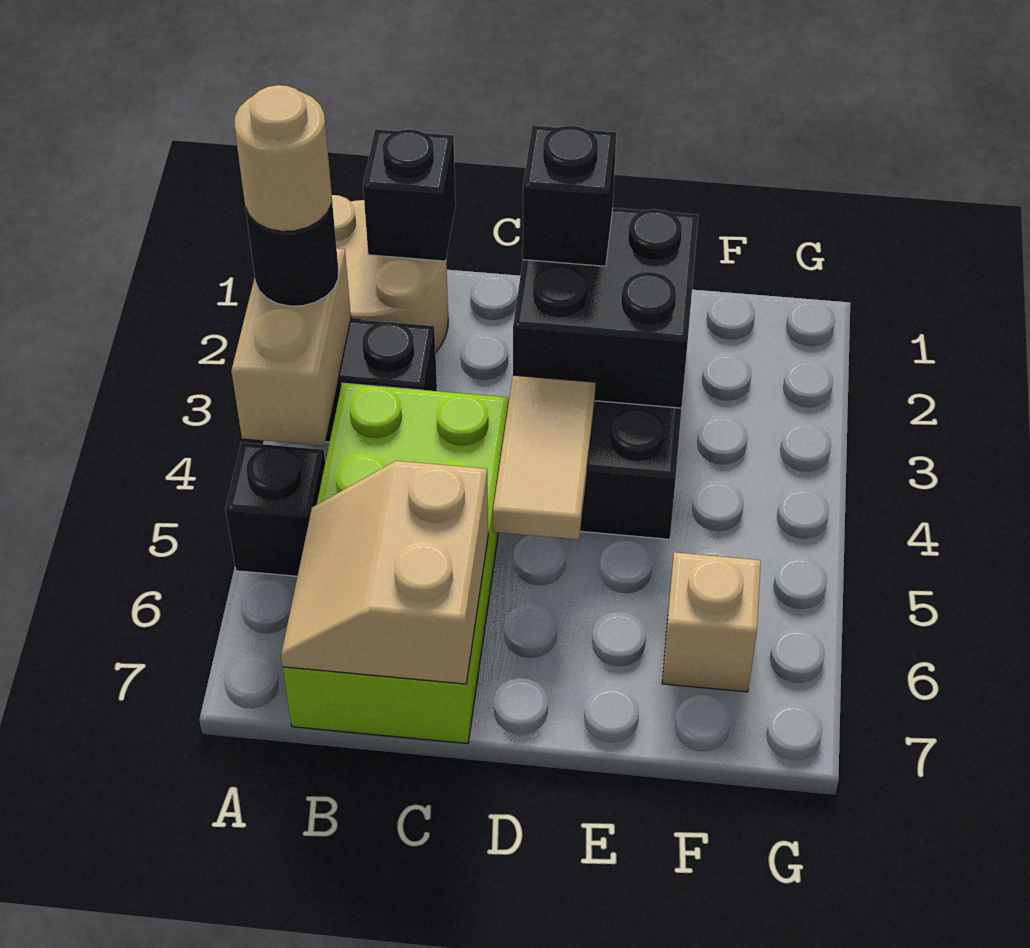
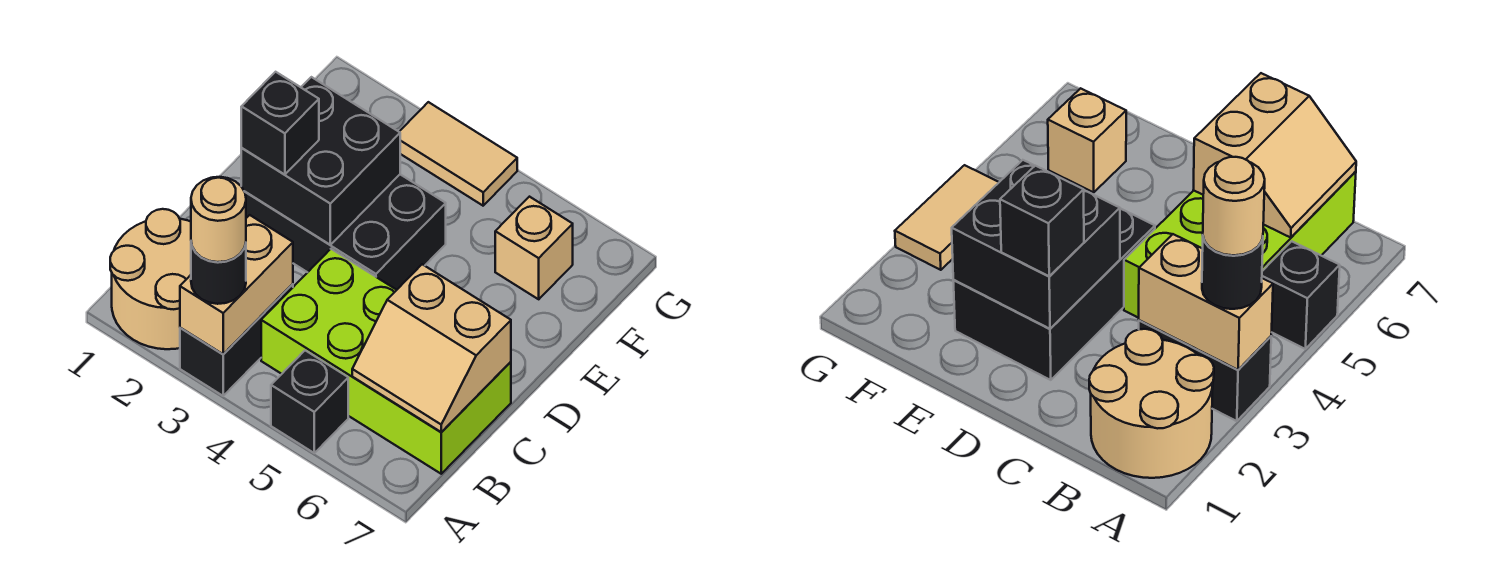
tan 1x2 brick [231,248,351,446] -> tan 1x2 brick turned to [180,215,293,354]
black 1x1 brick [363,129,456,261] -> none
tan 1x2 tile [493,375,596,540] -> tan 1x2 tile moved to [399,102,517,206]

